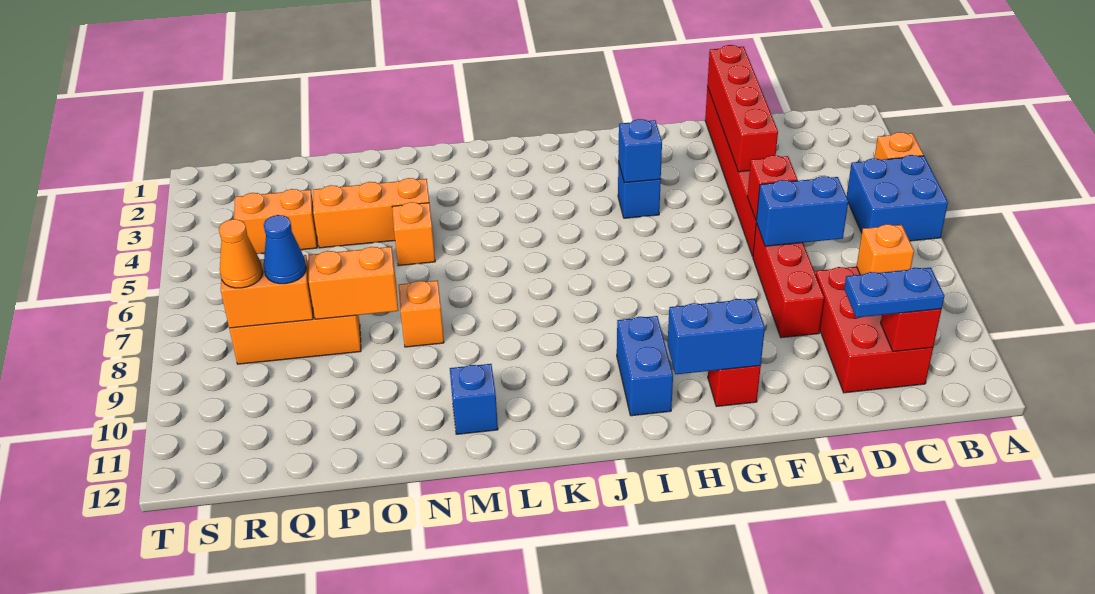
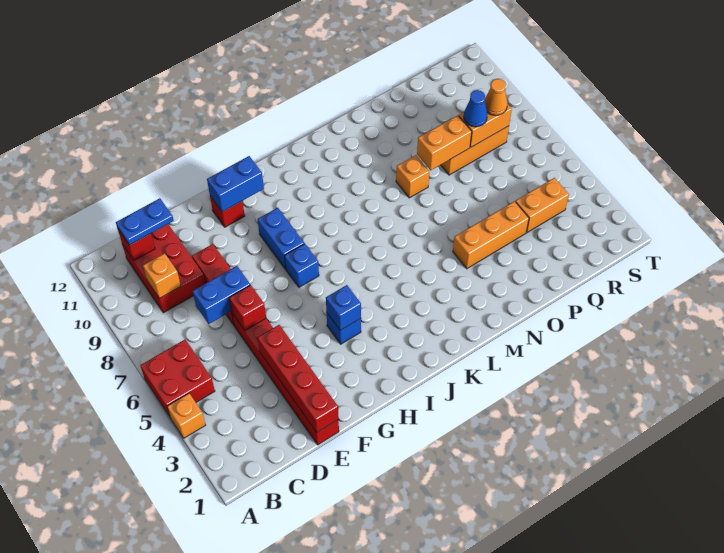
blue 2x2 brick [847,155,948,241] -> red 2x2 brick [140,339,215,417]
blue 1x2 brick [617,316,673,416] -> blue 1x2 brick moved to [258,208,304,269]
blue 1x1 brick [450,364,498,434] -> blue 1x1 brick moved to [285,244,319,287]
orange 1x1 brick [392,202,435,266] -> none

